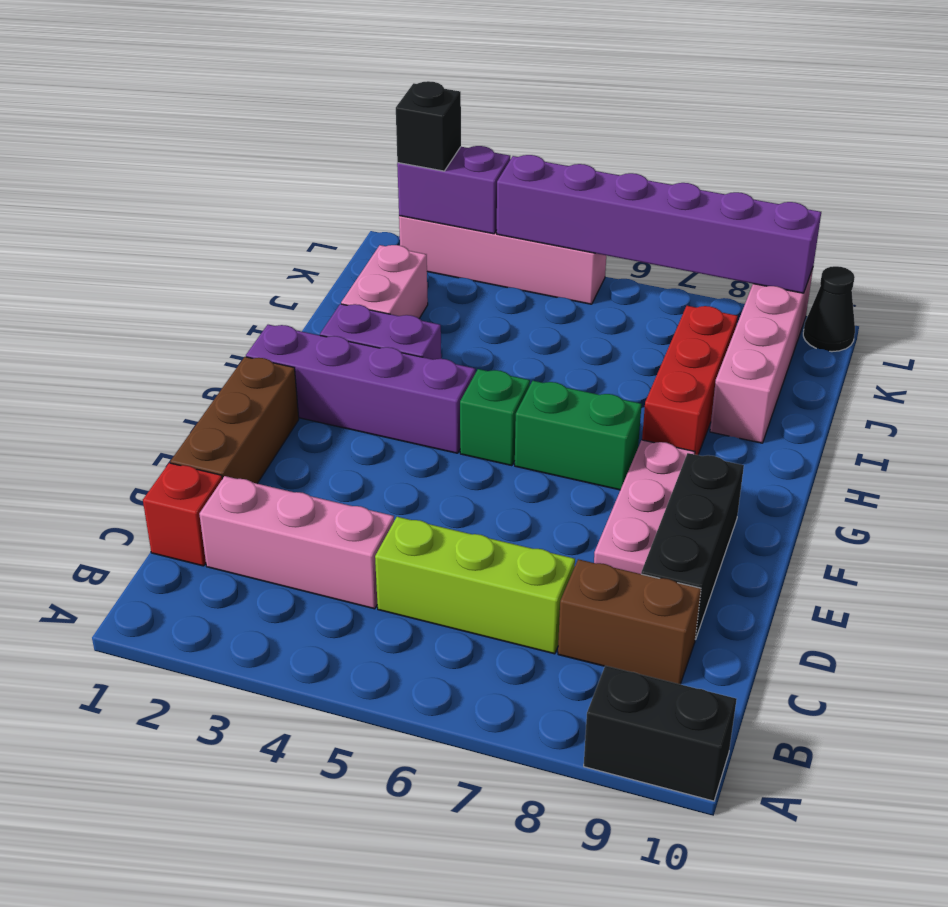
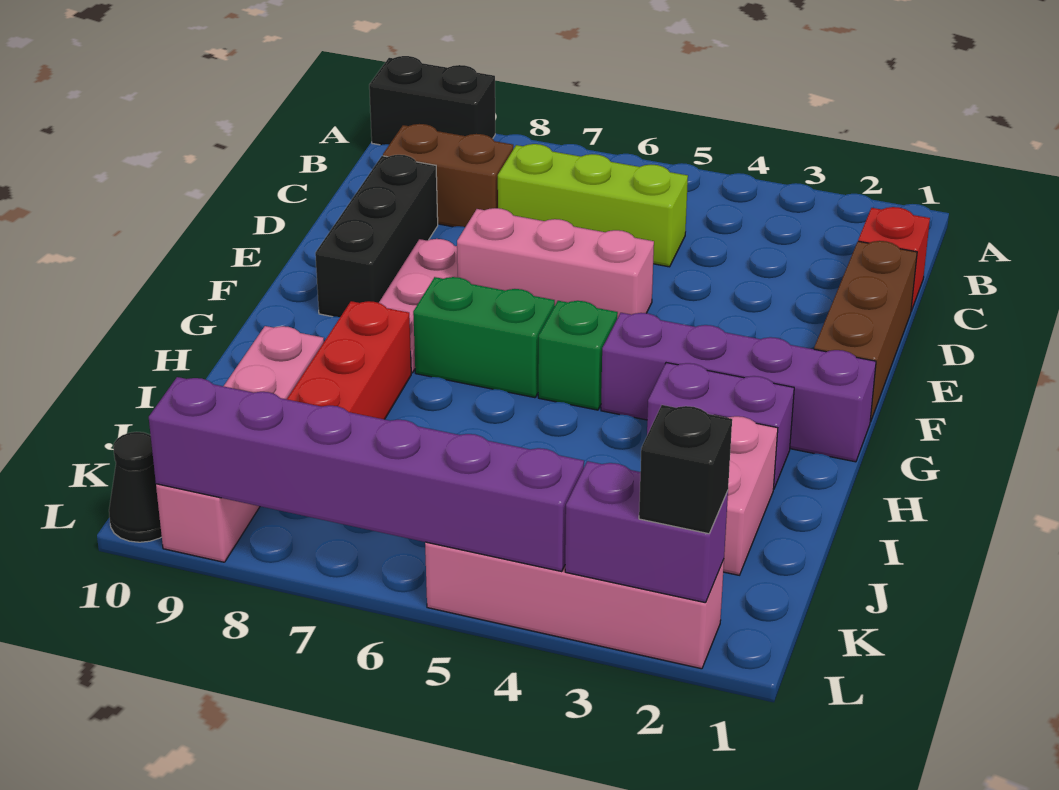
pink 1x3 brick [199,476,394,609] -> pink 1x3 brick moved to [457,208,654,318]

